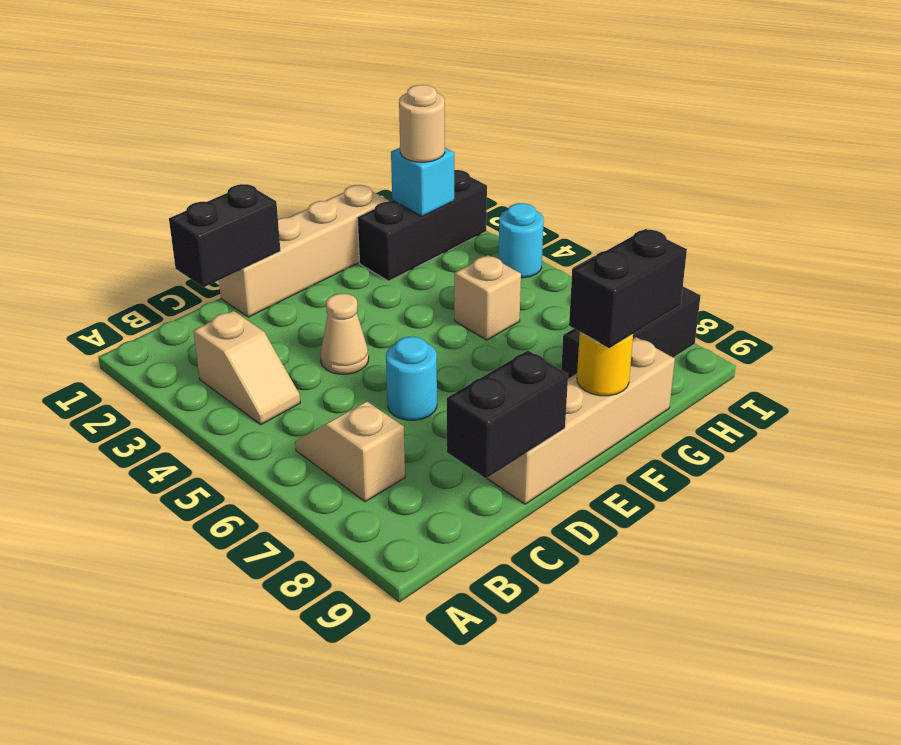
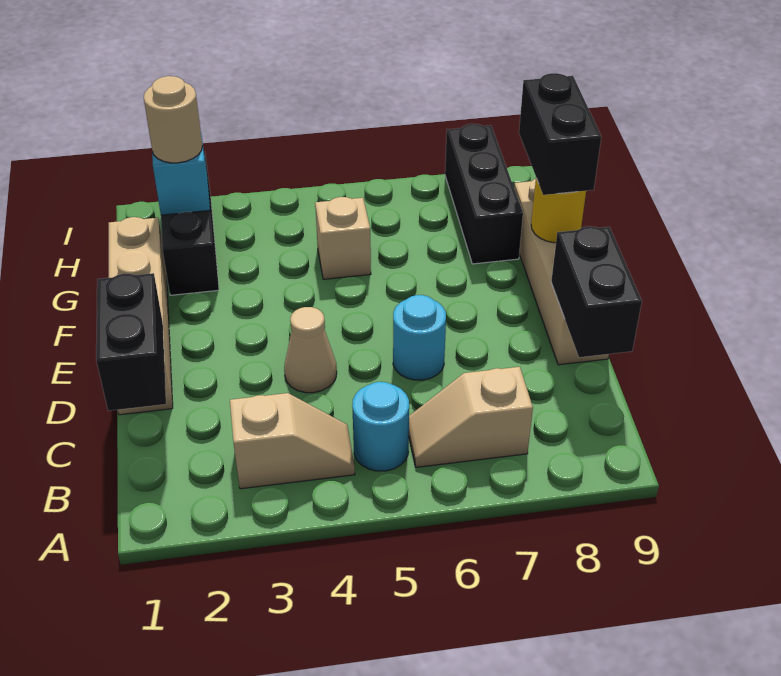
cyan 1x1 round brick [498,203,544,278] -> cyan 1x1 round brick moved to [352,382,409,471]

